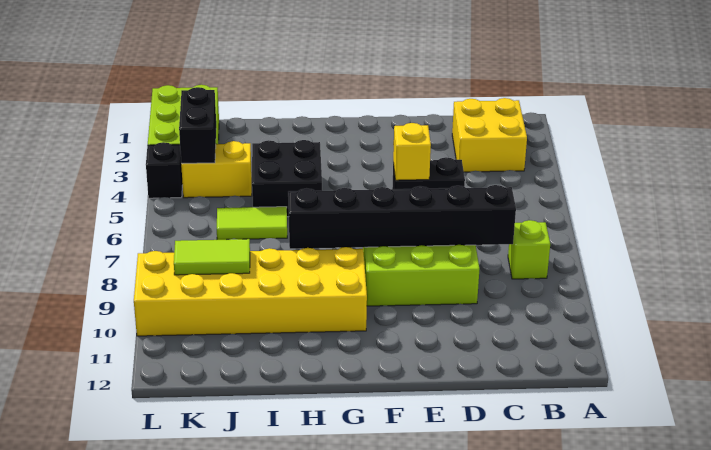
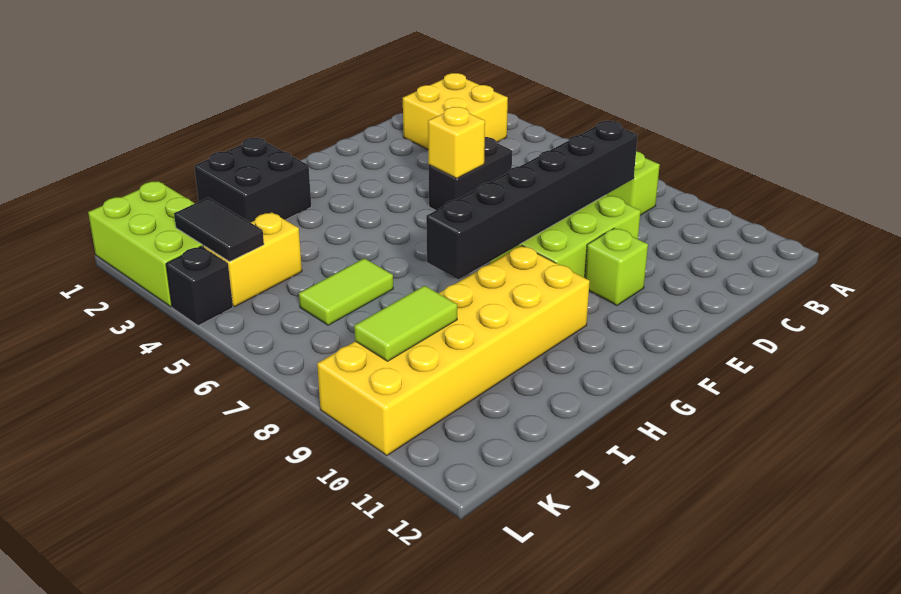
none -> lime 1x1 brick [585,228,648,305]
black 2x2 brick [252,140,322,217] -> black 2x2 brick moved to [194,138,311,223]
black 1x2 brick [179,87,216,163] -> black 1x2 tile [174,198,264,261]

